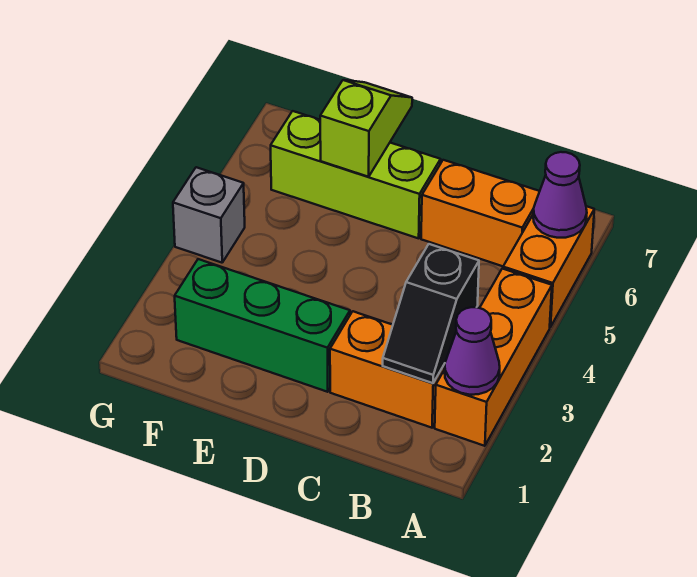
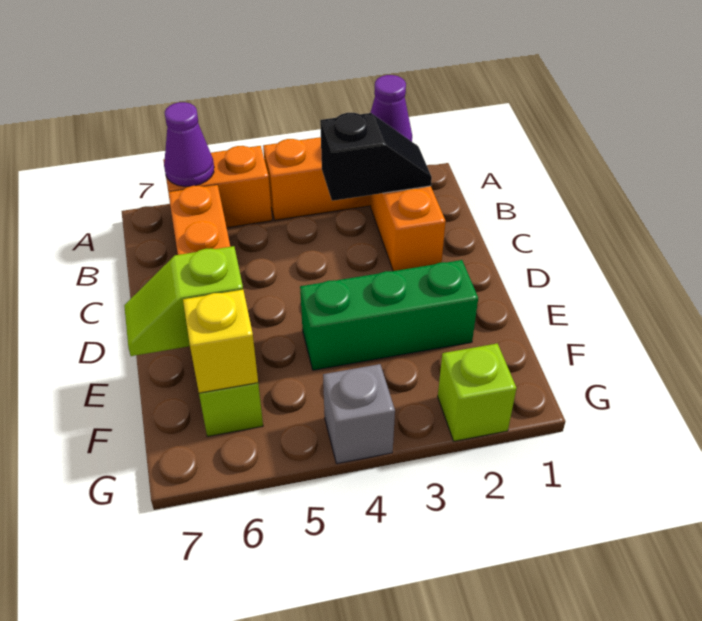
green 1x3 brick [175,259,350,392] -> green 1x3 brick turned to [300,260,478,370]
none -> yellow 1x1 brick [183,290,258,393]
none -> lime 1x1 brick [438,343,517,441]

